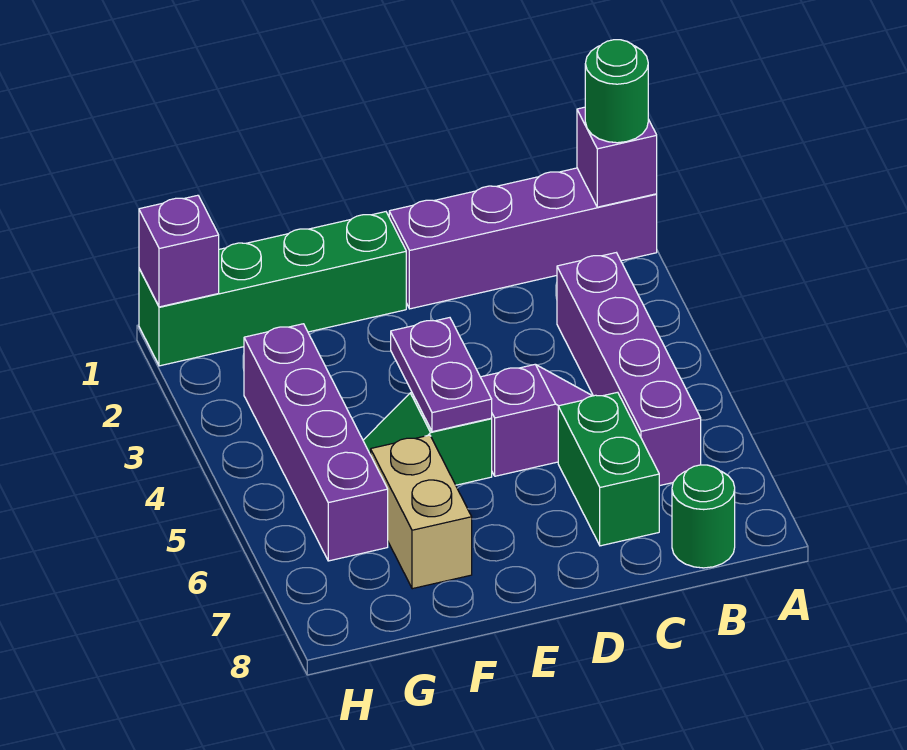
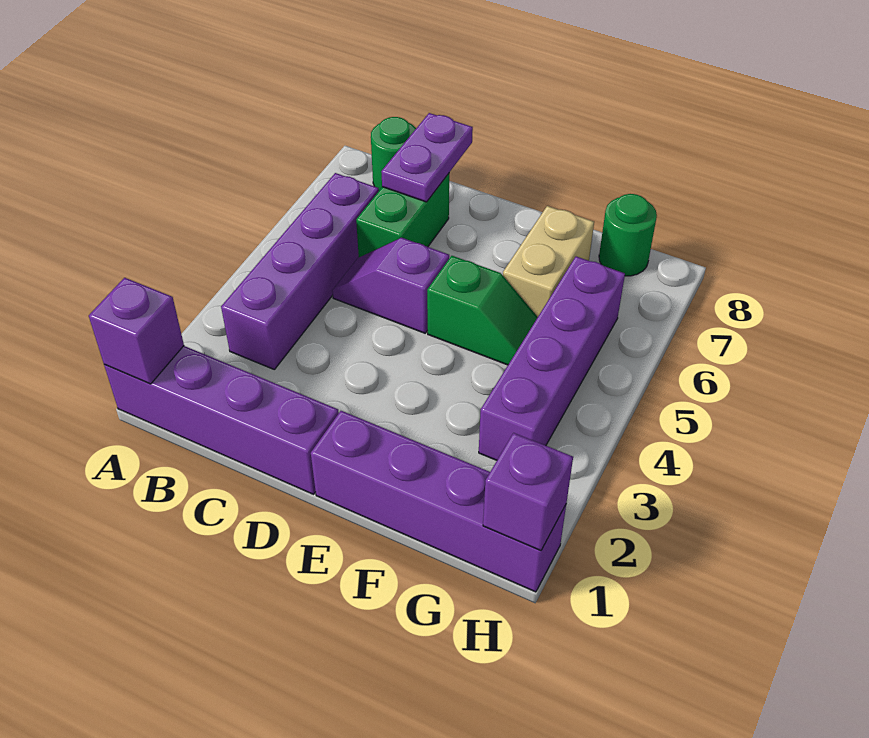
green 1x1 round brick [585,40,648,143] -> green 1x1 round brick moved to [599,194,657,276]
green 1x4 brick [139,212,406,366] -> purple 1x4 brick [311,411,566,592]
purple 1x2 plate [391,318,492,432] -> purple 1x2 plate moved to [381,113,473,202]

